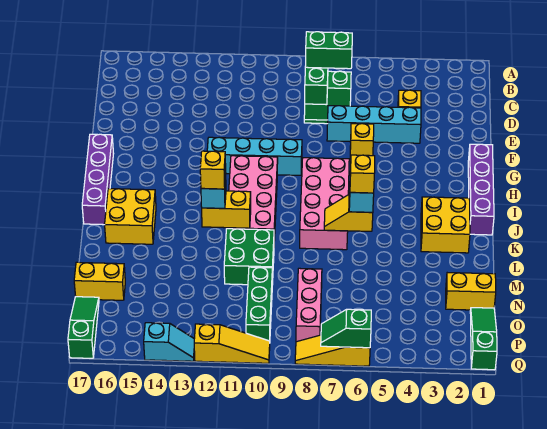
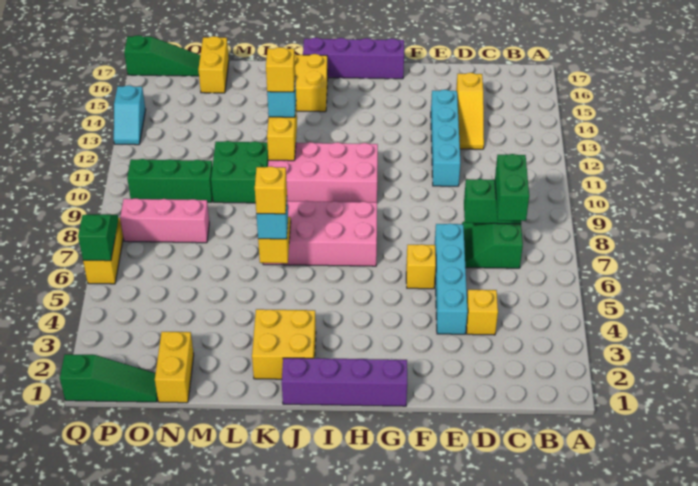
cyan 1x4 brick [207,137,302,175] -> cyan 1x4 brick moved to [431,90,460,186]
yellow 1x3 slope [194,324,270,363] -> yellow 1x3 slope moved to [456,73,484,149]

